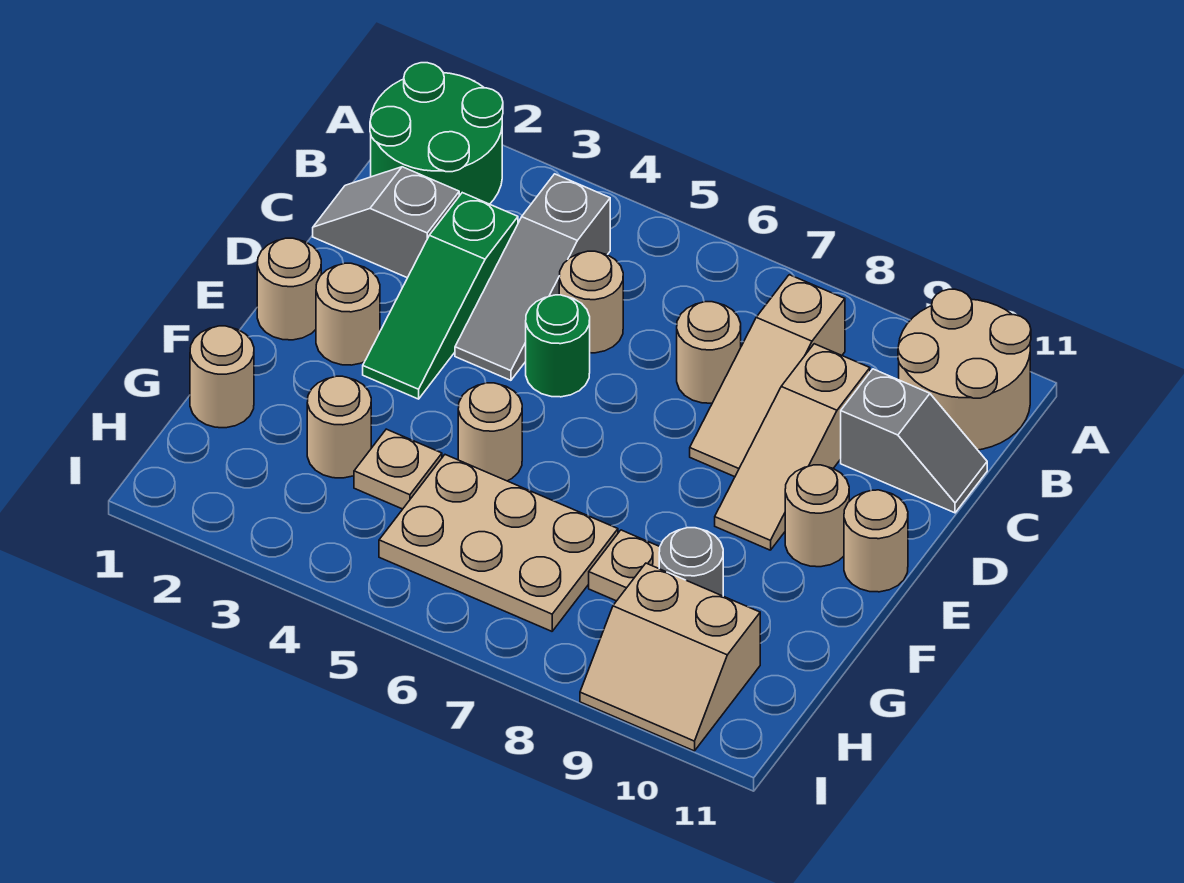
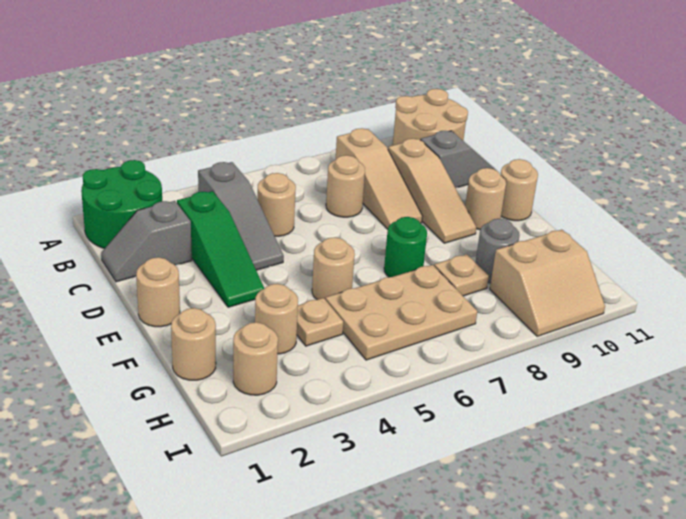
green 1x1 round brick [526,295,590,397] -> green 1x1 round brick moved to [384,217,427,277]
tan 1x1 round brick [316,263,380,365] -> tan 1x1 round brick moved to [233,322,278,395]

